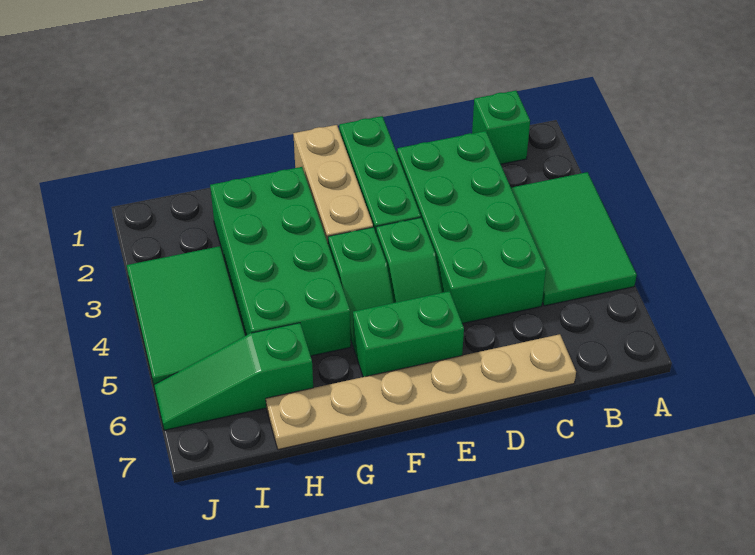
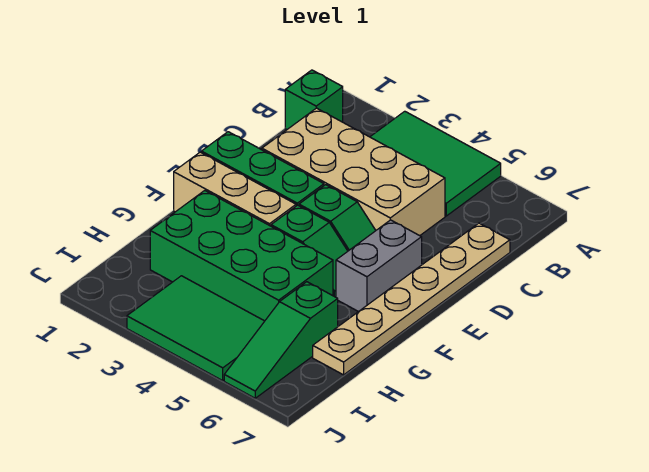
green 2x4 brick [397,131,546,324] -> tan 2x4 brick [262,108,445,236]
green 1x2 brick [353,291,464,377] -> grey 1x2 brick [336,220,422,312]

